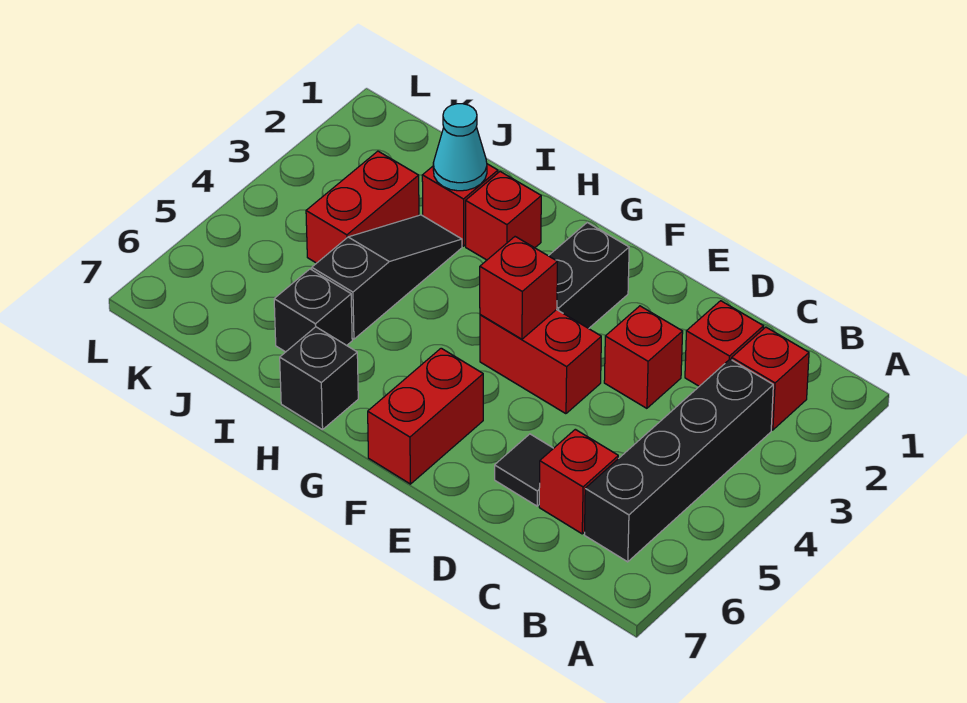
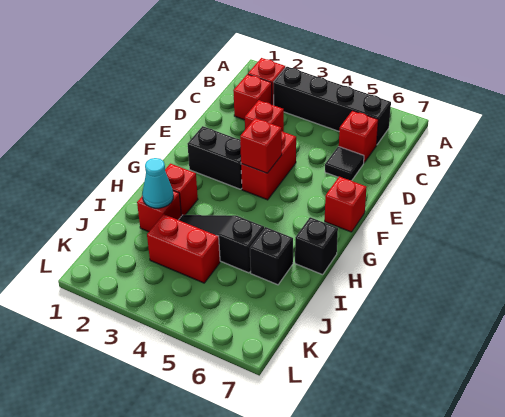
red 1x2 brick [368,348,483,484] -> red 1x1 brick [325,177,367,232]

